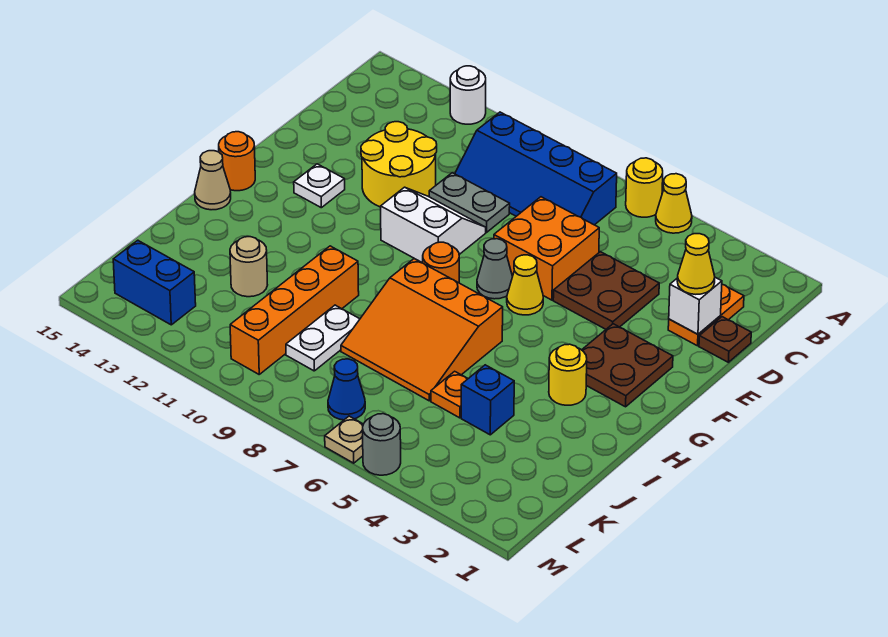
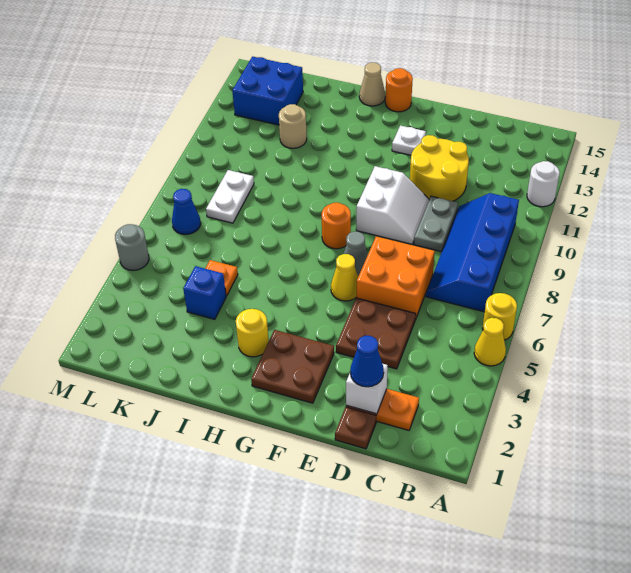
yellow 1x1 cone [677,234,715,294] -> blue 1x1 cone [350,336,384,387]
orange 3x3 slope [341,259,503,401] -> none
orange 1x4 brick [230,246,359,374] -> none
white 1x2 plate [286,305,360,371] -> white 1x2 plate turned to [206,170,254,223]
blue 1x2 brick [113,240,196,325] -> blue 2x2 brick [232,57,303,125]
tan 1x1 plate [325,416,363,463] -> none

